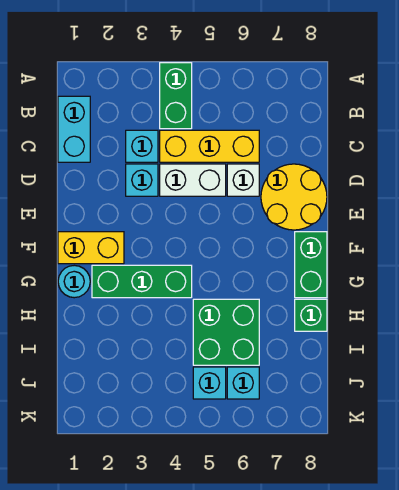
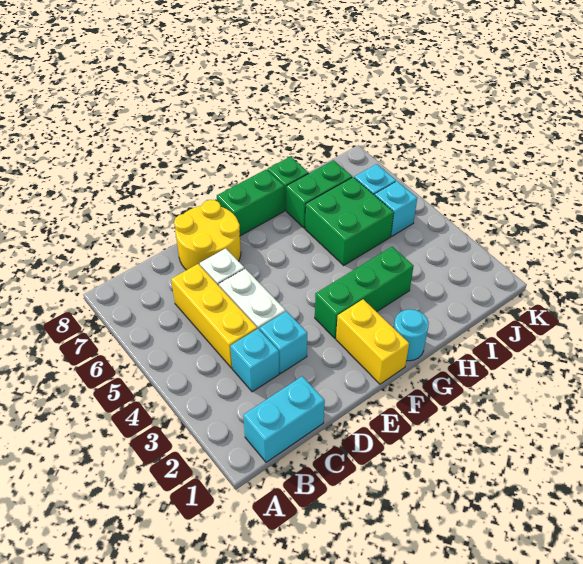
green 1x2 brick [160,63,192,129] -> green 1x2 brick moved to [286,160,352,228]
green 1x3 brick [92,265,192,298] -> green 1x3 brick turned to [315,247,414,338]

